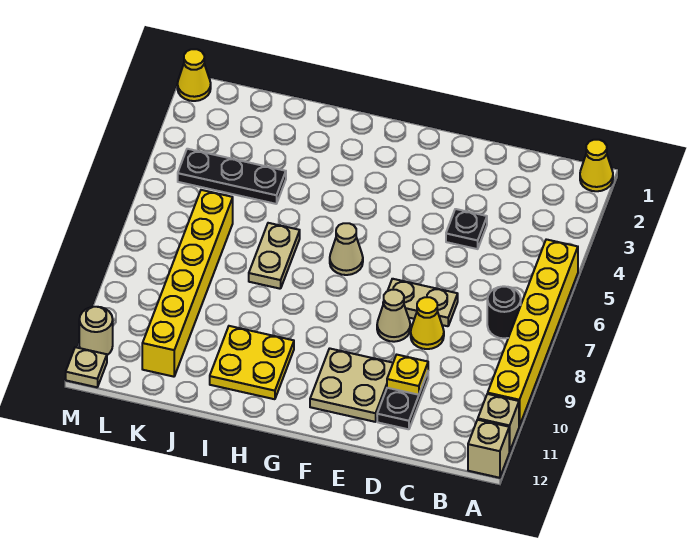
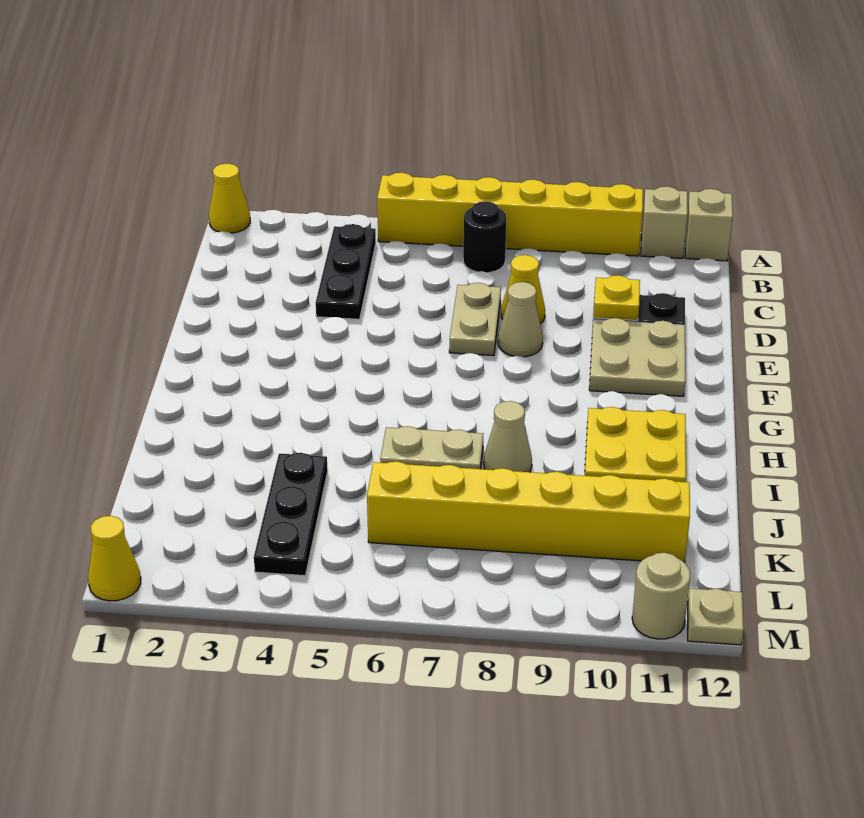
black 1x1 plate [446,209,487,249] -> black 1x3 plate [316,224,376,319]
tan 1x1 cone [330,223,363,275] -> tan 1x1 cone moved to [484,401,532,472]

